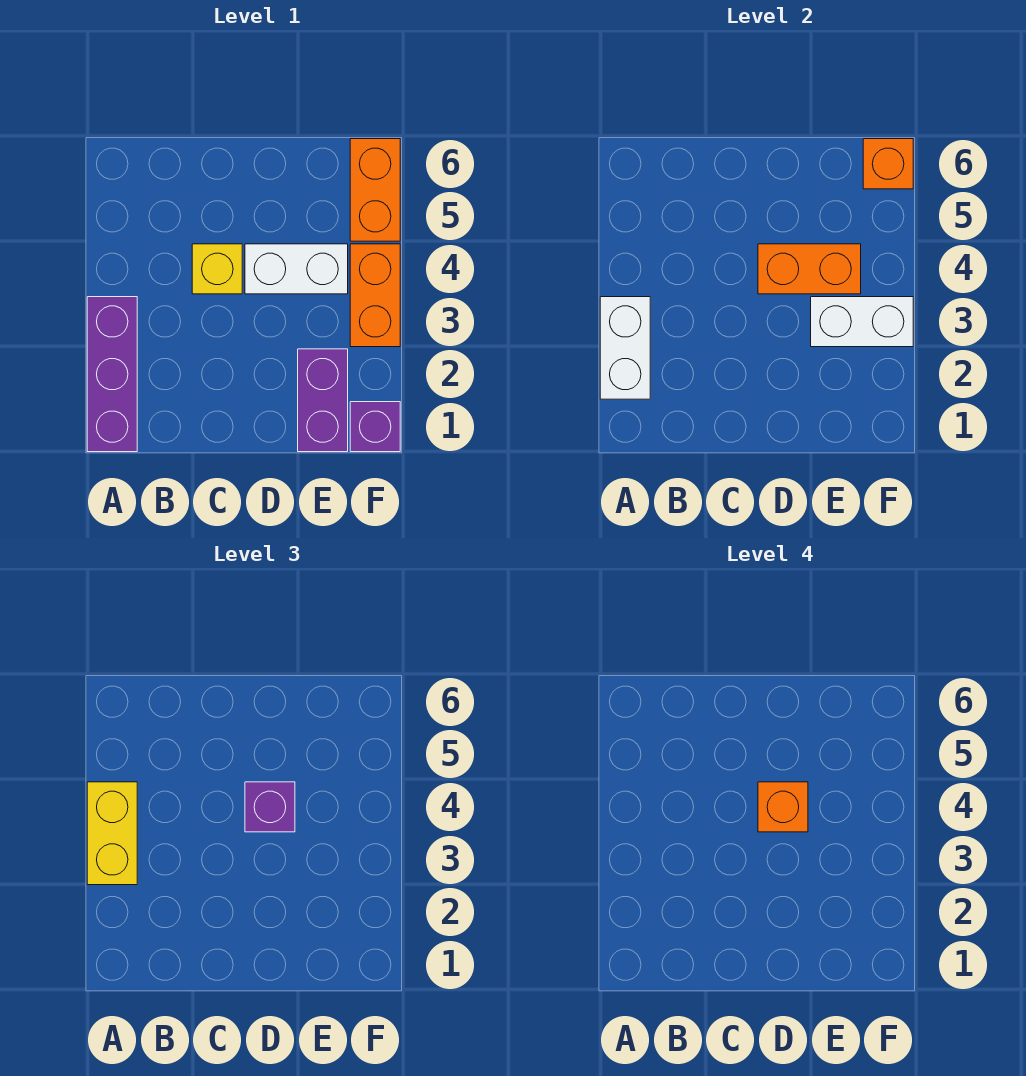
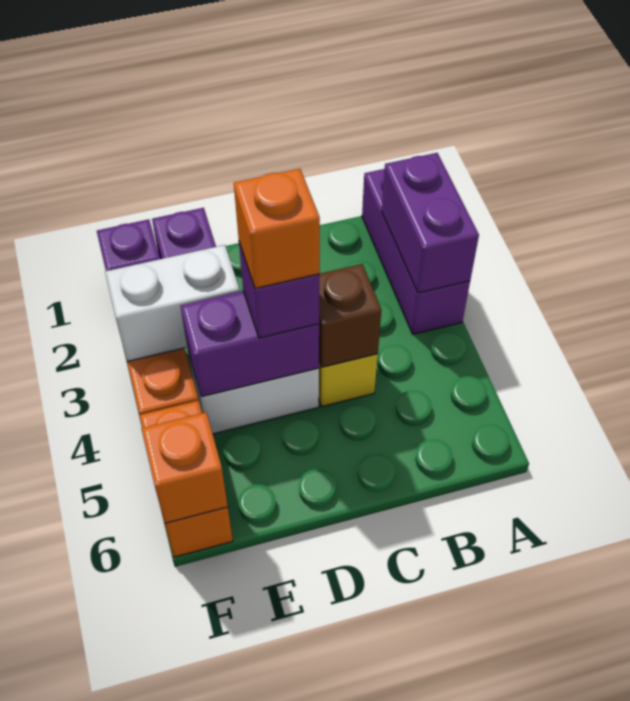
white 1x2 brick [600,297,650,399] -> purple 1x2 brick [381,153,479,293]
yellow 1x2 brick [87,782,137,885] -> none
none -> brown 1x1 brick [319,264,381,367]
orange 1x2 brick [758,244,861,294] -> purple 1x2 brick [181,291,319,397]

